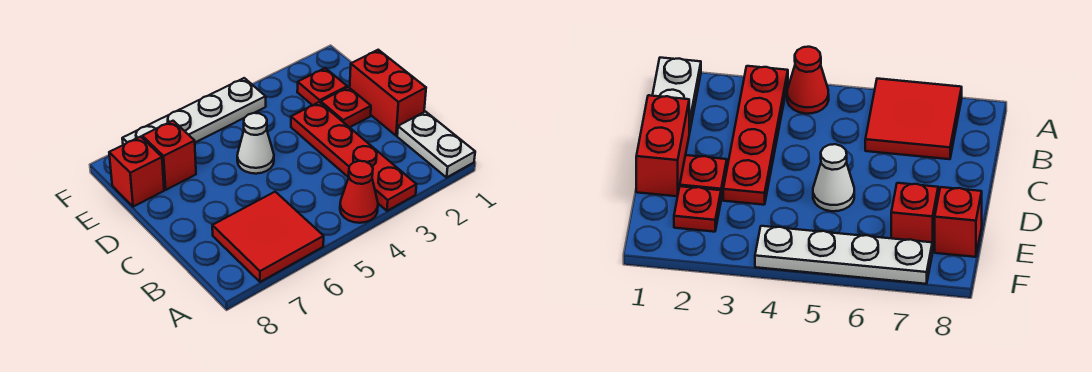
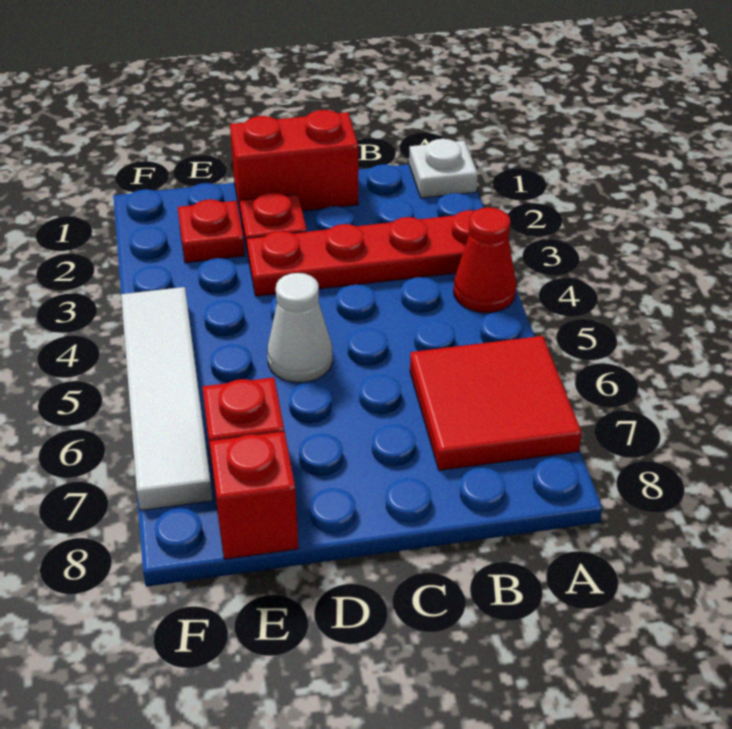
white 1x2 plate [397,112,475,177] -> white 1x1 plate [409,139,478,198]
white 1x4 plate [122,78,266,145] -> white 1x4 tile [121,287,213,511]

